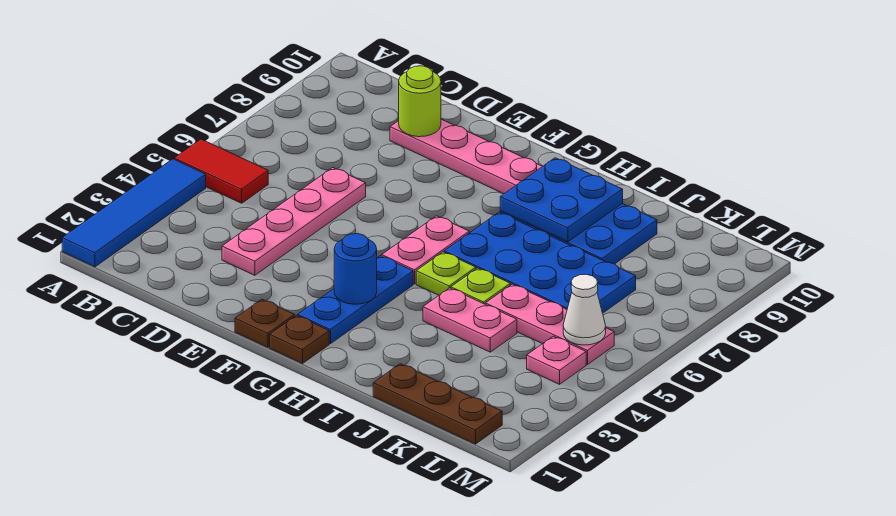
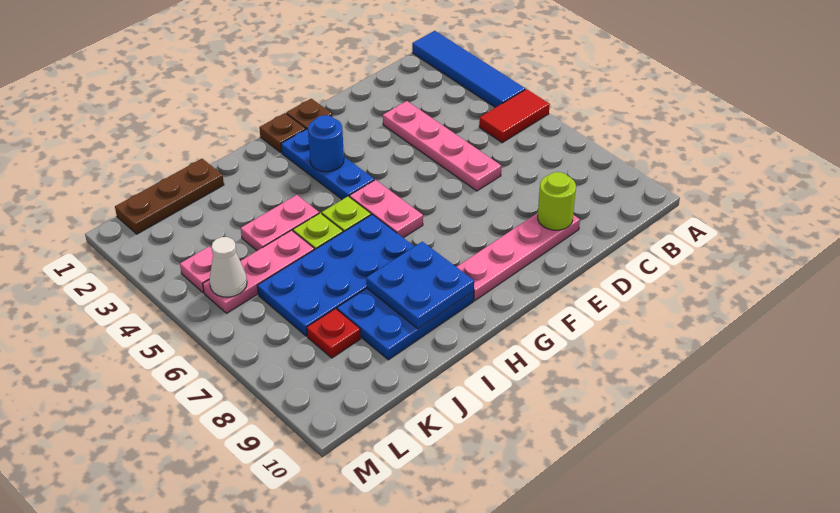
none -> red 1x1 plate [307,309,361,358]

